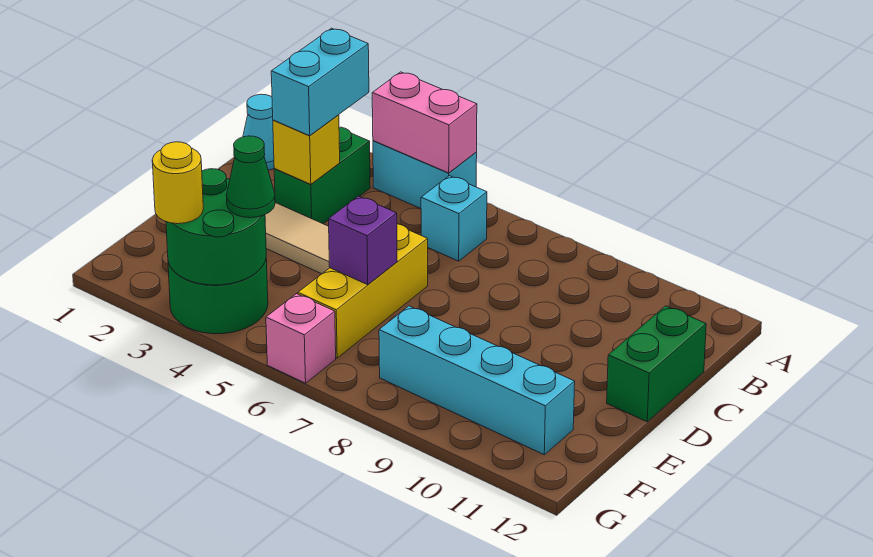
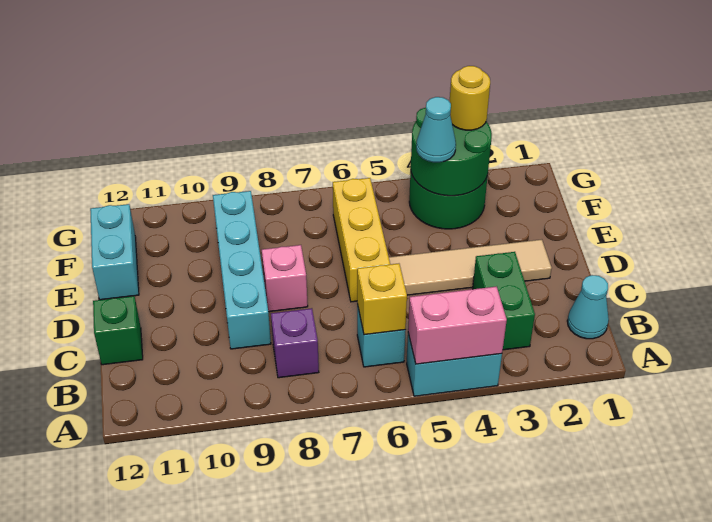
cyan 1x2 brick [271,28,369,136] -> cyan 1x2 brick moved to [90,204,139,300]
yellow 1x1 brick [273,115,340,184] -> yellow 1x1 brick moved to [357,264,407,335]
green 1x2 brick [607,306,706,422] -> green 1x1 brick [93,296,143,365]
purple 1x1 brick [329,196,397,285] -> purple 1x1 brick moved to [271,308,319,378]
green 1x1 cone [226,136,275,218] -> cyan 1x1 cone [416,97,456,162]
cyan 1x4 brick [379,306,575,455] -> cyan 1x4 brick turned to [213,191,271,349]
pink 1x1 brick [266,294,336,383] -> pink 1x1 brick moved to [262,245,308,312]

